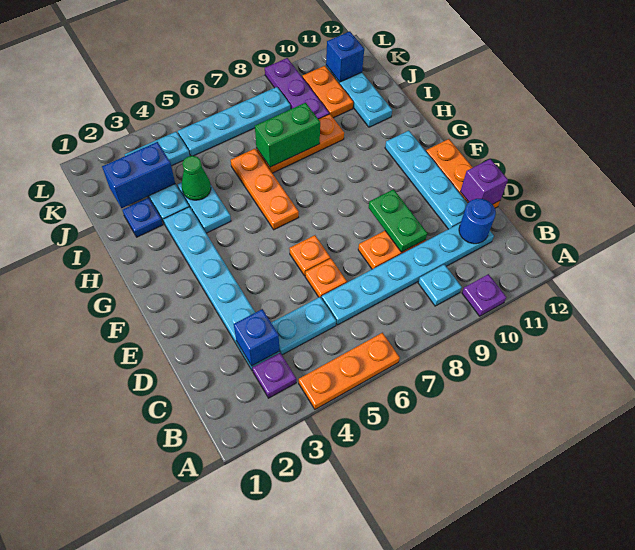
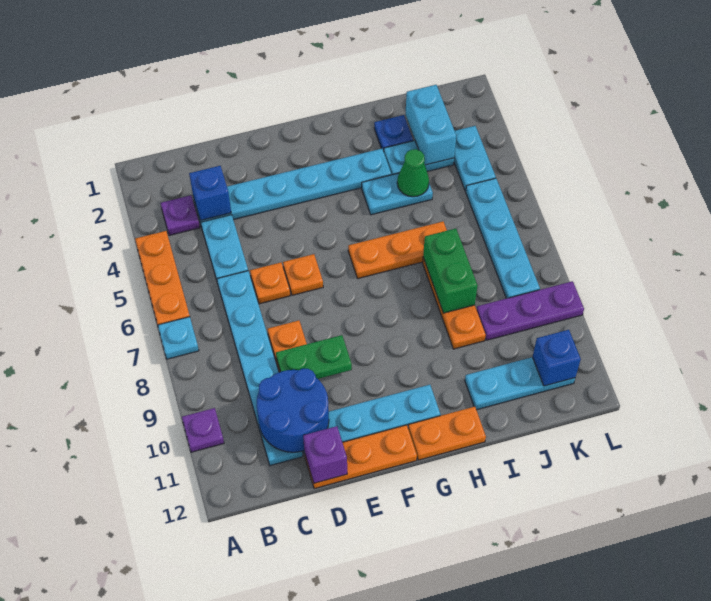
cyan 1x1 plate [418,264,462,306] -> cyan 1x1 plate moved to [158,317,199,359]
blue 1x1 round brick [459,199,496,244] -> blue 2x2 round brick [257,369,329,452]
blue 1x2 brick [102,142,175,208] -> cyan 1x2 brick [406,85,456,165]
orange 1x2 plate [302,66,353,118] -> orange 1x2 plate moved to [408,407,486,460]

